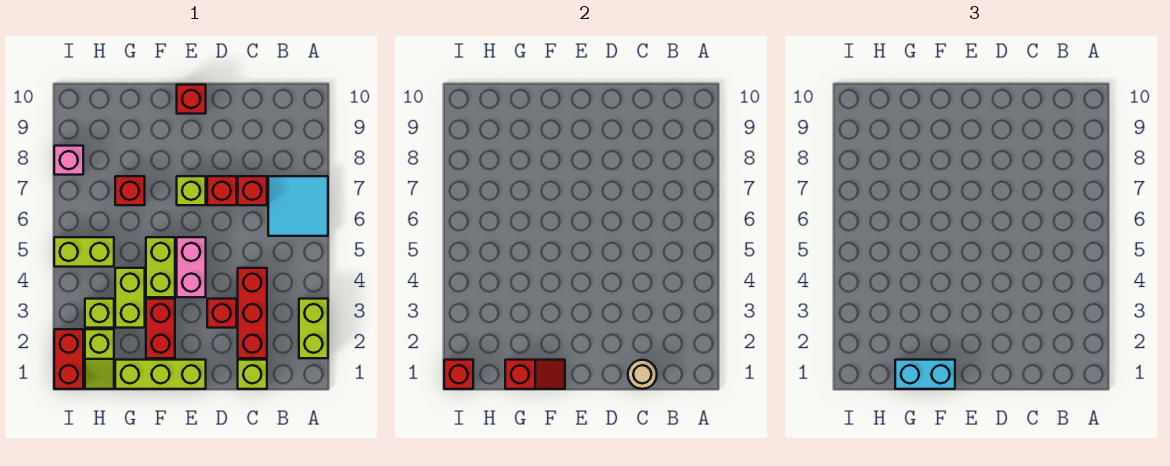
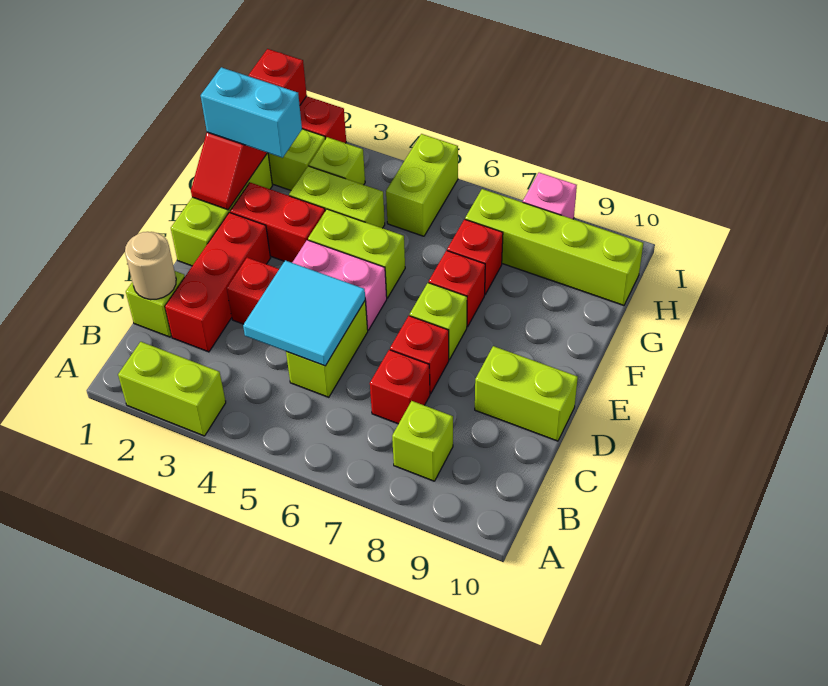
cyan 2x2 tile [268,176,328,236] -> cyan 2x2 tile moved to [243,260,365,366]
none -> lime 1x1 brick [392,401,453,481]
red 1x3 brick [238,268,267,358] -> red 1x3 brick turned to [165,212,270,352]
none -> lime 1x2 brick [286,301,368,397]
none -> lime 1x2 brick [475,346,578,441]
red 1x1 brick [177,85,206,114] -> red 1x1 brick moved to [429,251,485,327]
cyan 1x2 brick [895,360,955,389] -> cyan 1x2 brick turned to [201,67,302,158]
none -> lime 1x4 brick [465,189,643,305]

